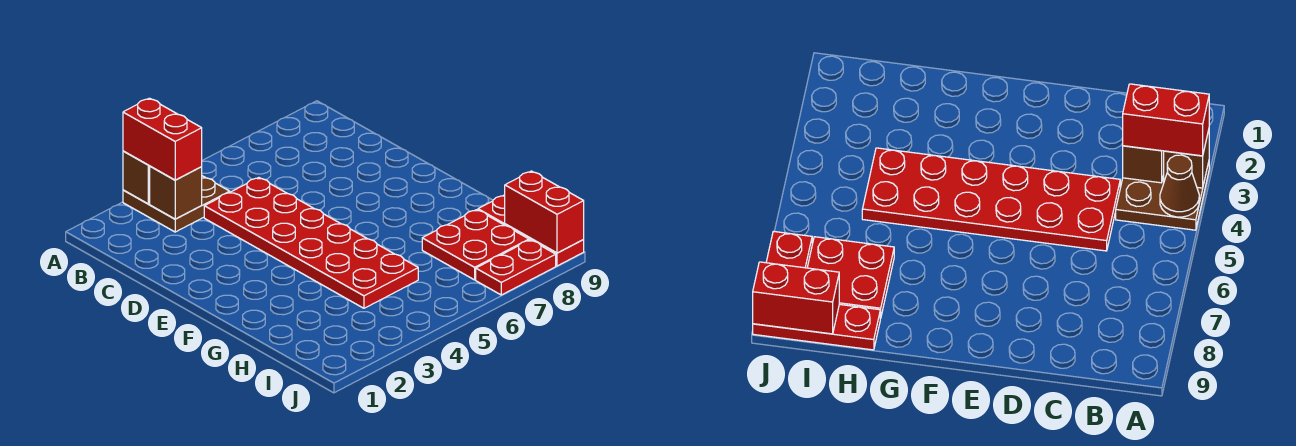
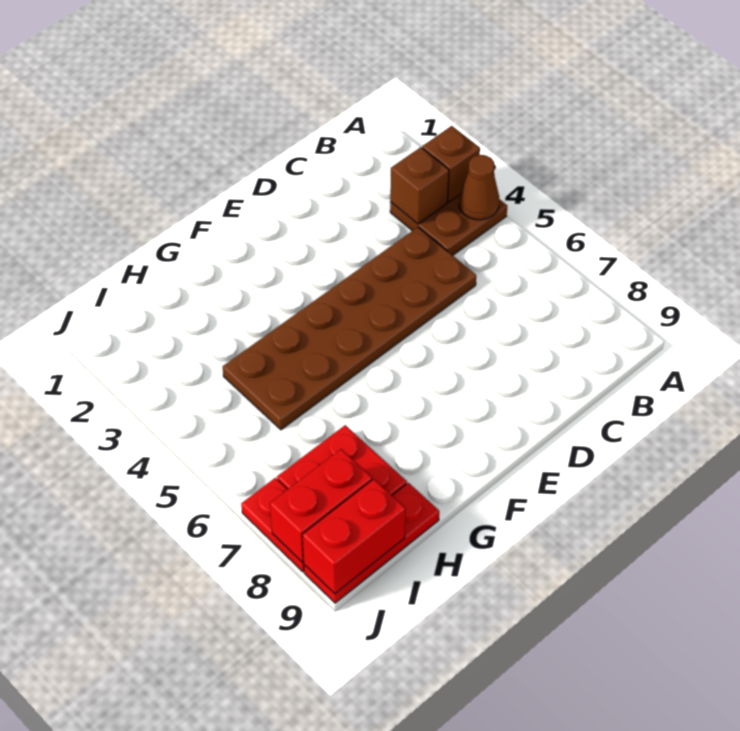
red 1x2 brick [123,98,202,180] -> red 1x2 brick moved to [270,449,372,562]
red 2x6 plate [204,178,418,308] -> brown 2x6 plate [223,227,476,430]

